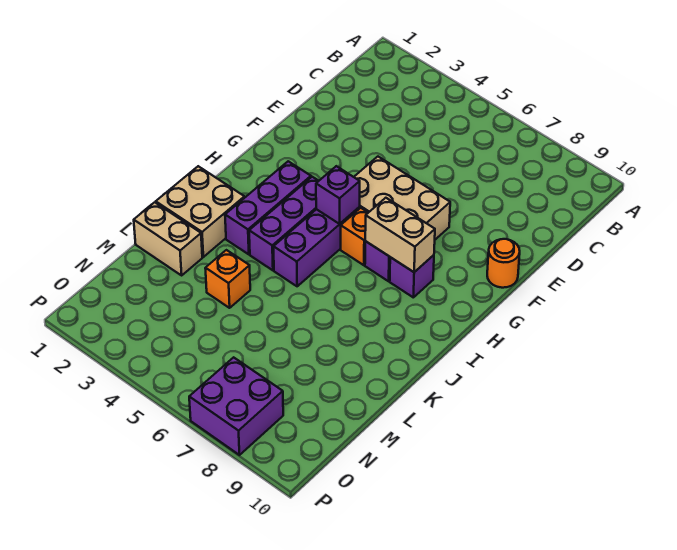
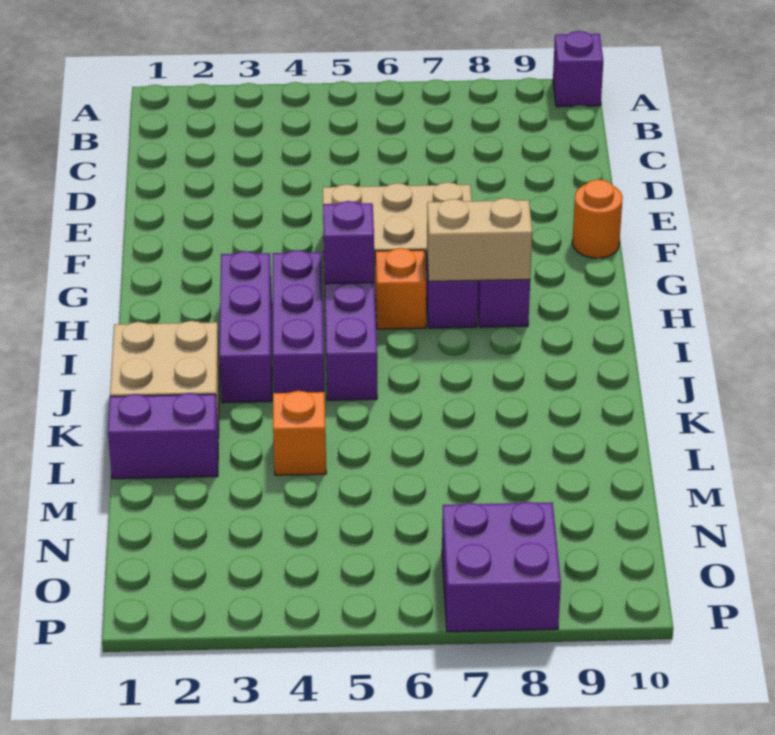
none -> purple 1x1 brick [553,31,603,107]
tan 1x2 brick [134,202,202,275] -> purple 1x2 brick [108,393,218,479]

